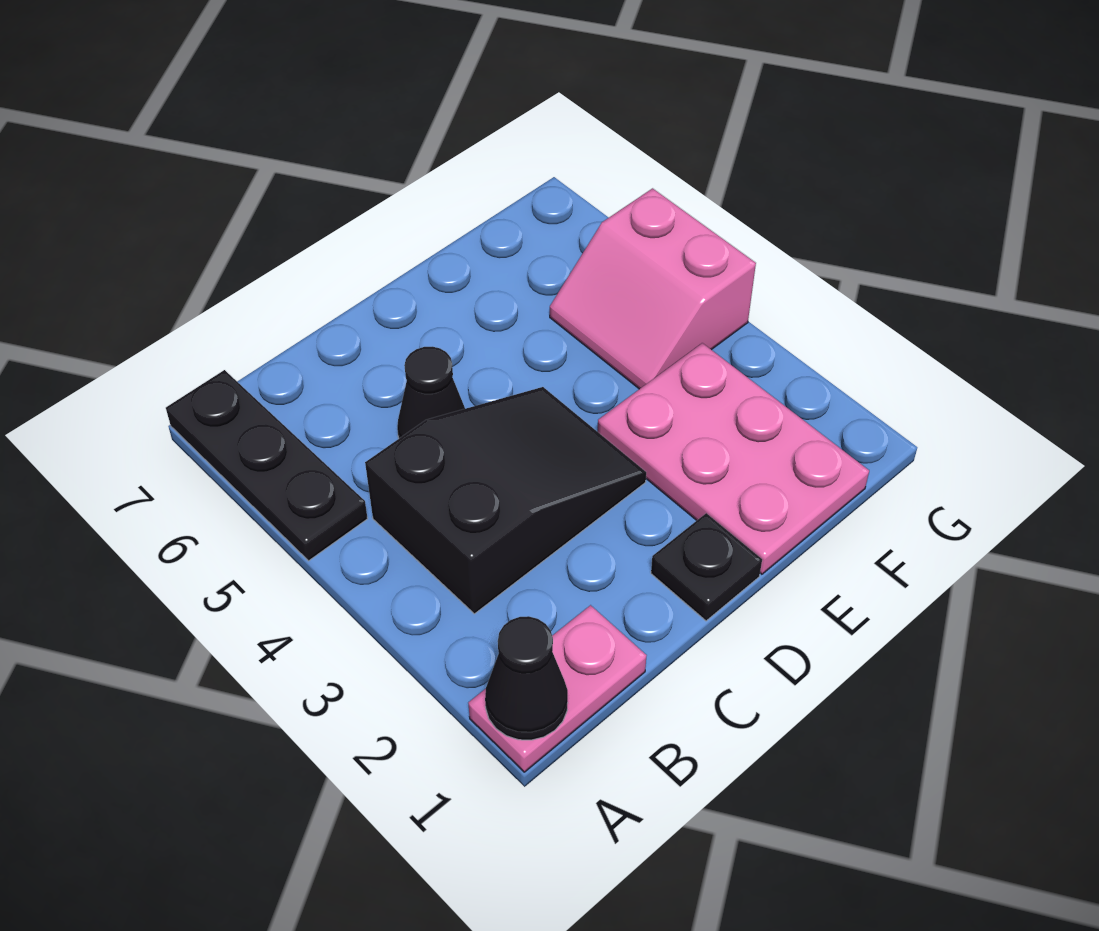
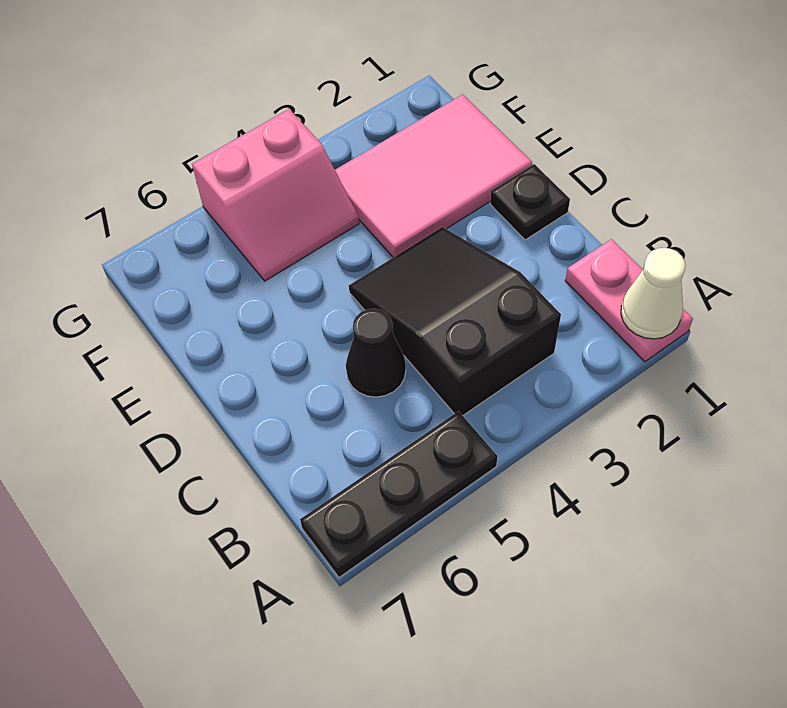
black 1x1 cone [485,616,568,740] -> white 1x1 cone [621,248,685,339]
pink 2x3 plate [598,343,869,574] -> pink 2x3 tile [335,94,532,257]

